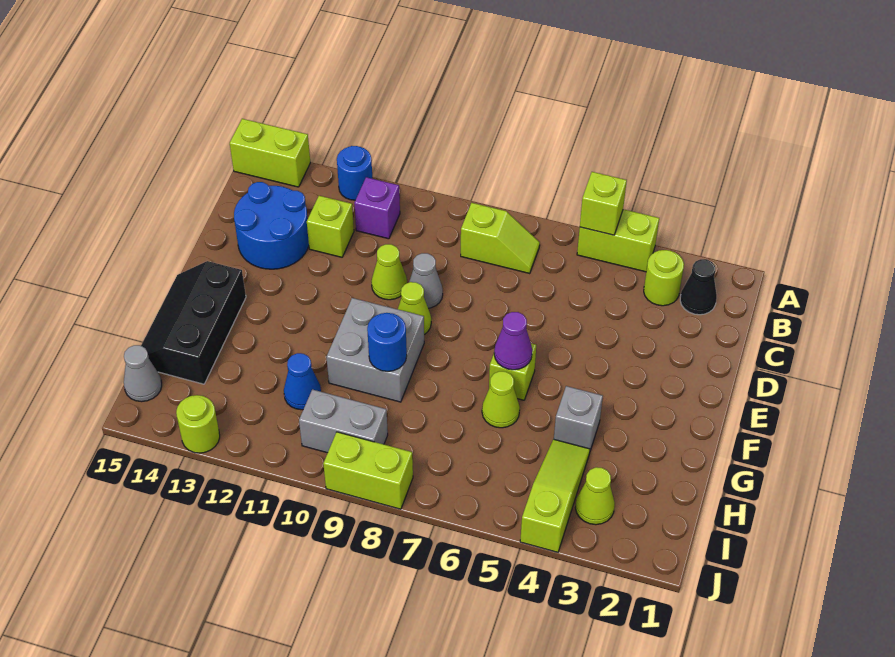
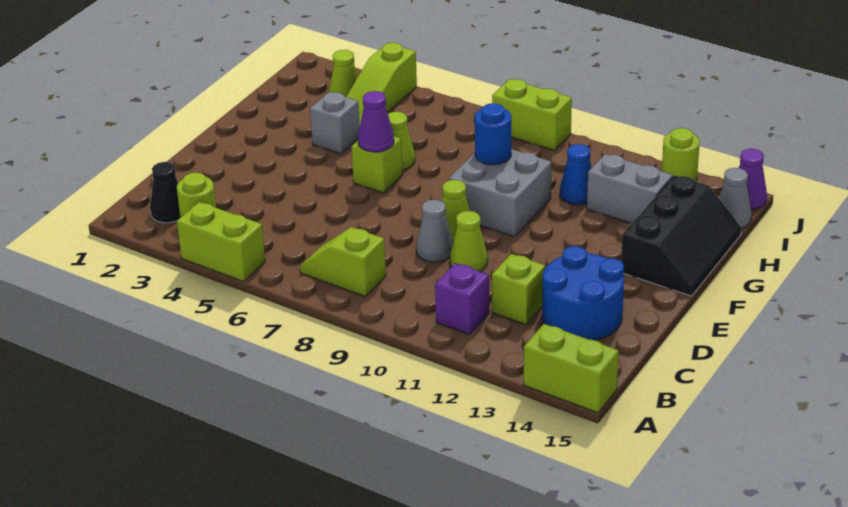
lime 1x1 brick [580,172,627,235] -> none
blue 1x1 round brick [337,146,372,200] -> none
grey 1x2 brick [299,389,388,453] -> grey 1x2 brick moved to [587,154,673,223]
none -> purple 1x1 cone [739,149,767,210]

